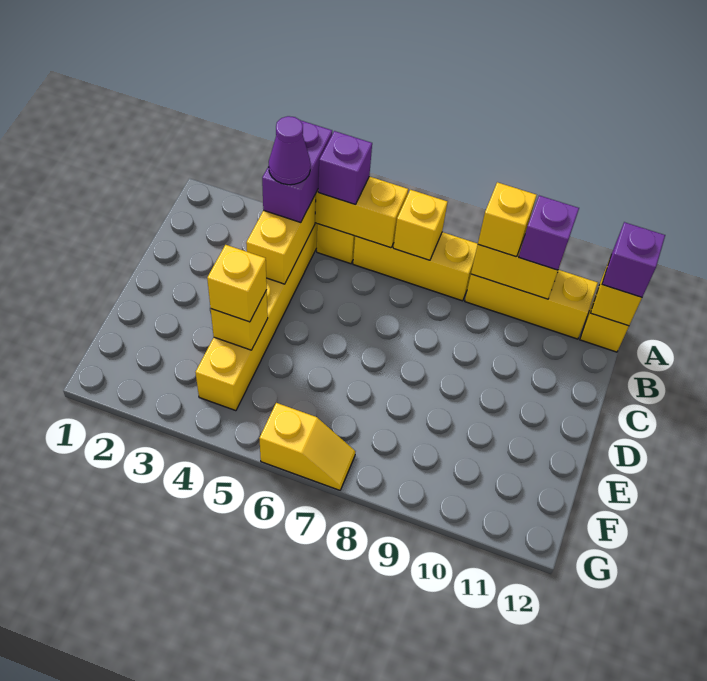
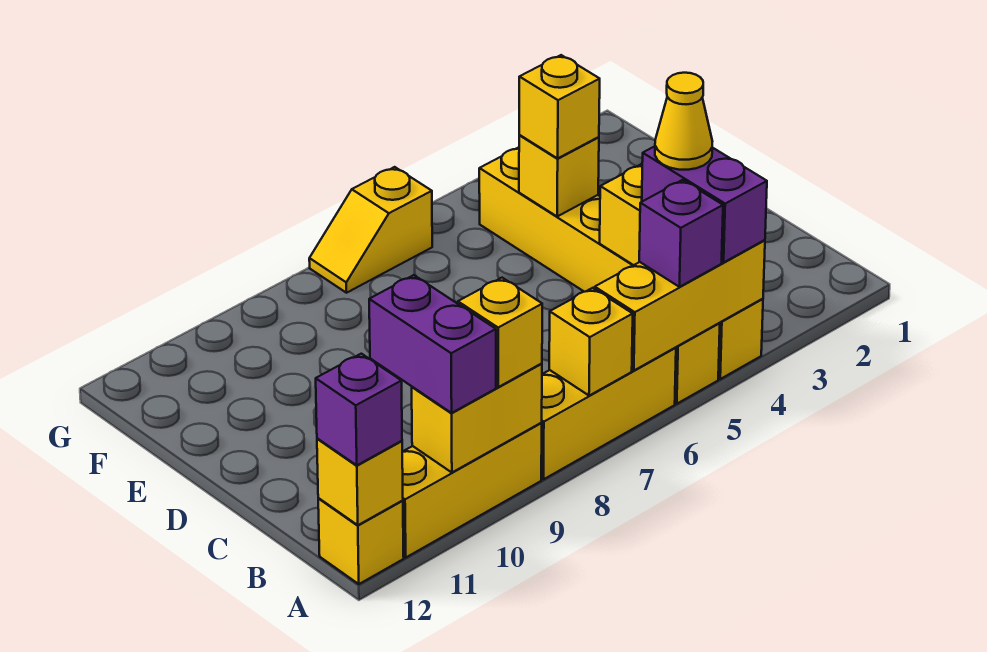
purple 1x1 brick [519,196,579,270] -> purple 1x2 brick [369,275,496,413]
purple 1x1 cone [269,116,311,185] -> yellow 1x1 cone [655,73,712,170]

